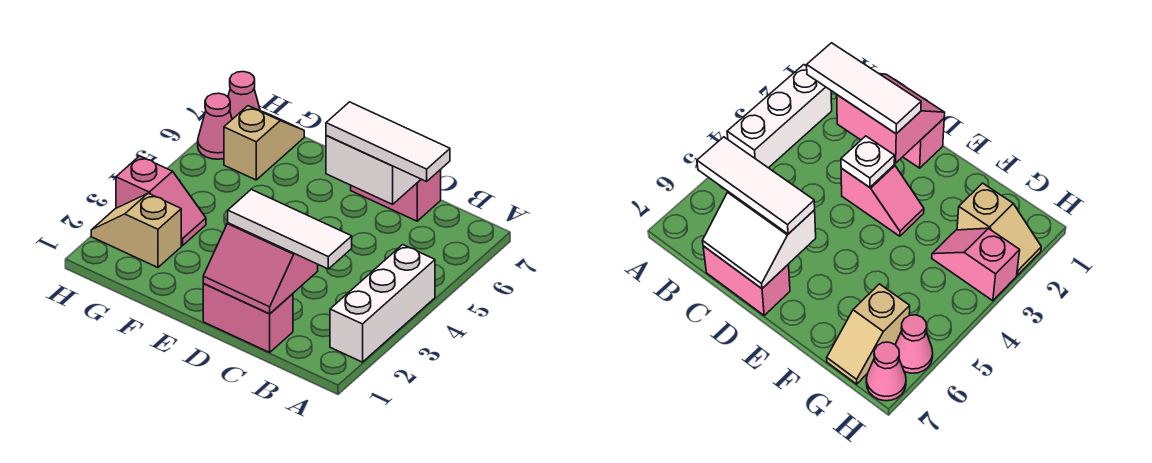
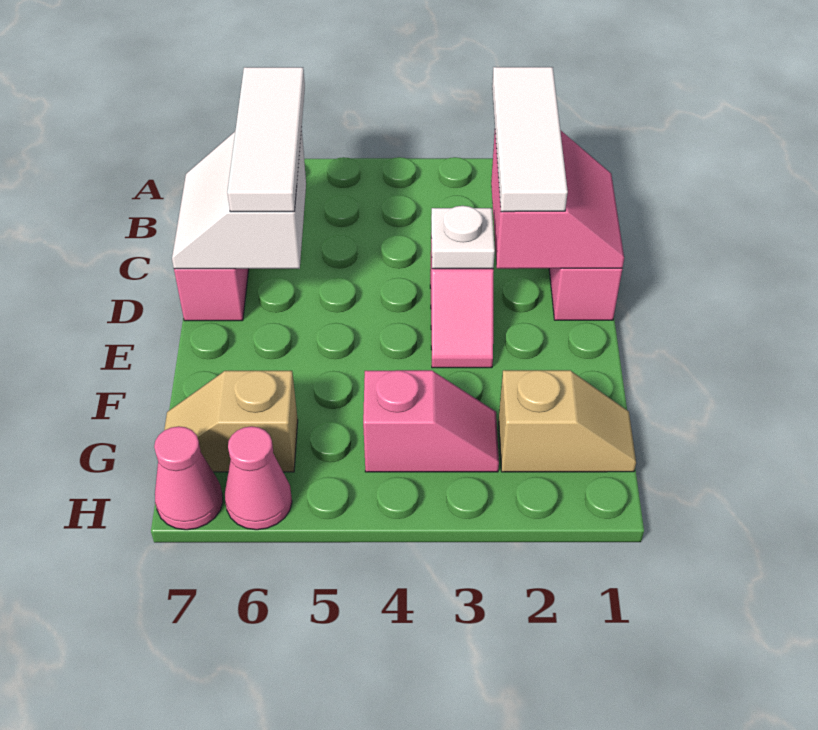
white 1x3 brick [330,245,435,362] -> none
tan 1x2 slope [91,193,181,267] -> tan 1x2 slope turned to [499,370,636,472]
pink 1x2 slope [116,156,206,246] -> pink 1x2 slope turned to [363,370,499,472]

